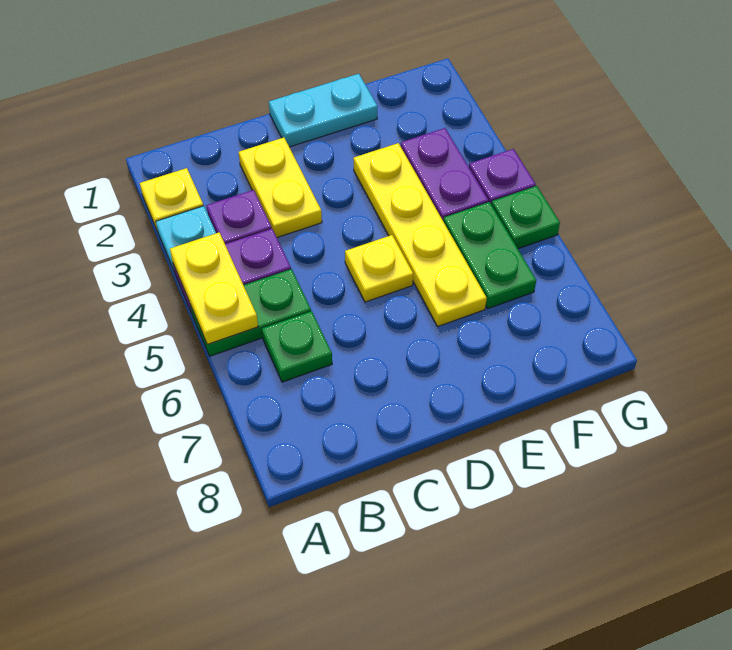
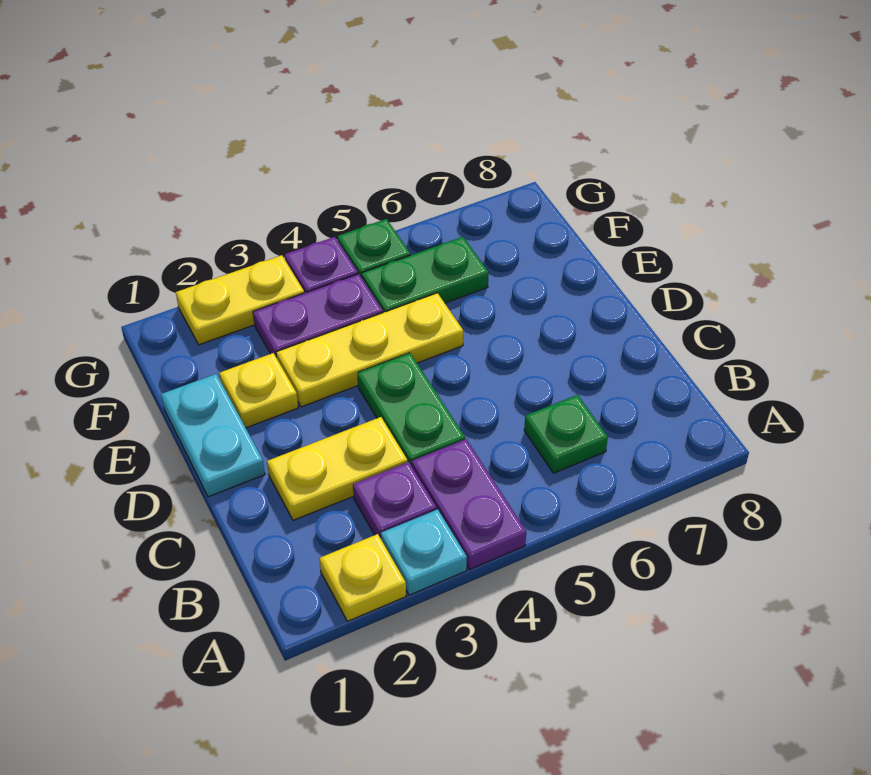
yellow 1x2 plate [170,232,258,344] -> yellow 1x2 plate moved to [176,255,304,345]
green 1x2 plate [190,269,311,356] -> green 1x2 plate moved to [357,353,465,466]
yellow 1x1 plate [345,235,413,302] -> yellow 1x1 plate moved to [219,353,298,428]
yellow 1x4 plate [353,143,487,326] -> yellow 1x3 plate [276,293,463,407]

